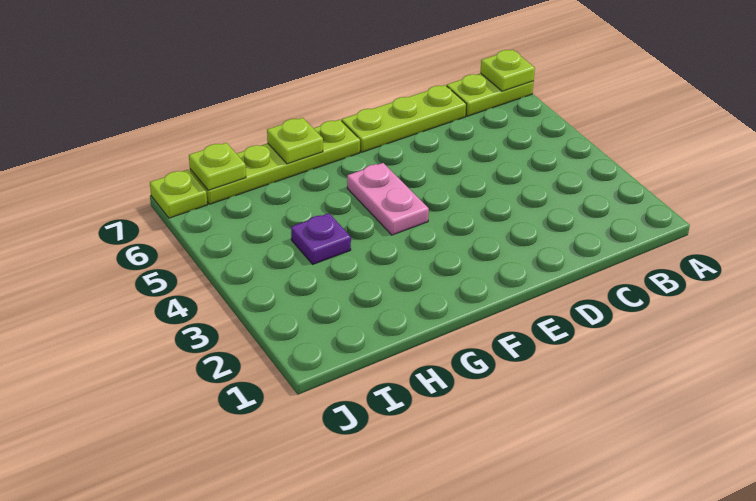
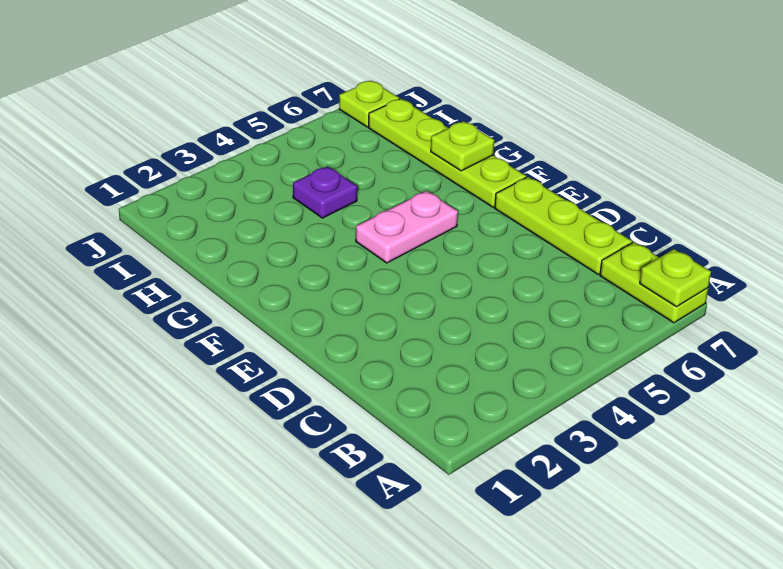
lime 1x1 plate [189,143,246,190] -> none

